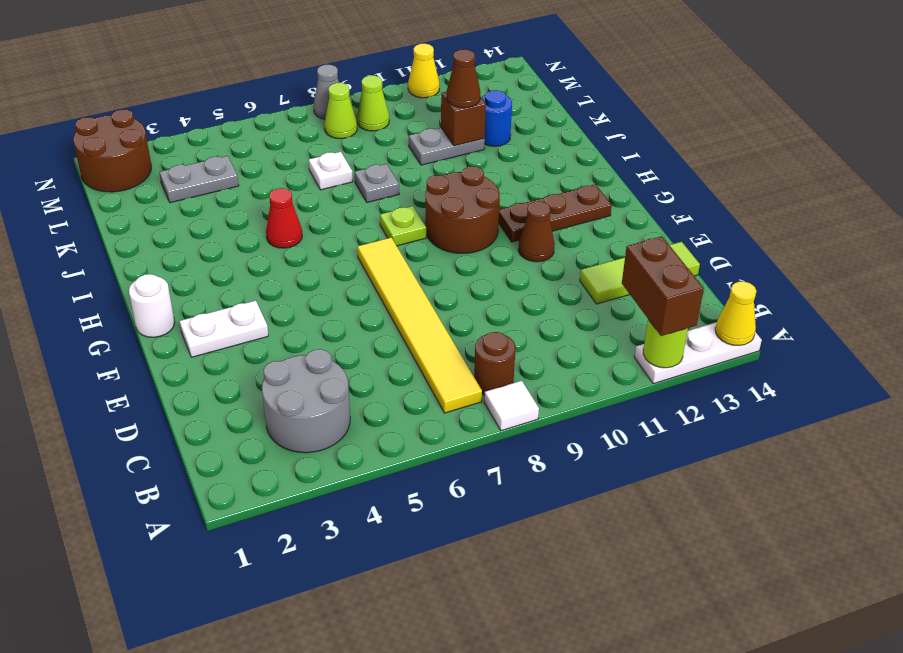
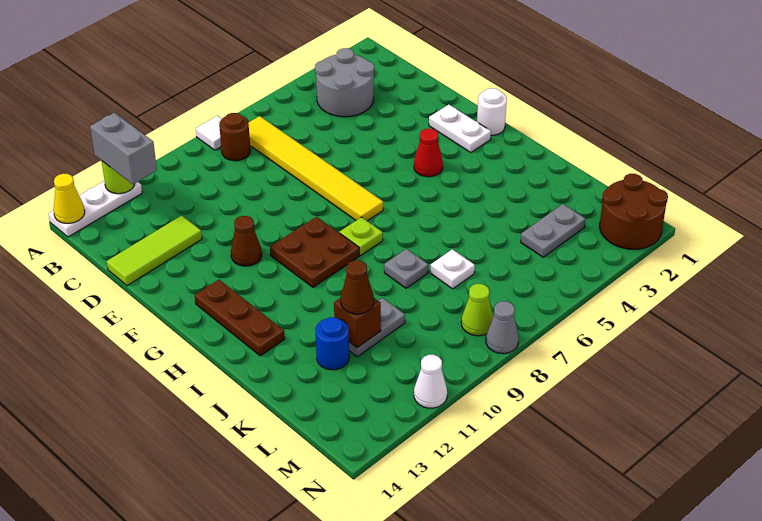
brown 1x2 brick [622,236,704,336] -> grey 1x2 brick [90,113,157,184]
white 1x2 plate [179,301,268,357] -> white 1x2 plate turned to [429,105,491,152]
brown 2x2 round brick [426,166,500,253] -> brown 2x2 plate [270,217,360,287]
brown 1x3 plate [499,184,612,242] -> brown 1x3 plate turned to [195,280,285,356]
red 1x1 cone [266,188,302,248] -> red 1x1 cone moved to [414,129,443,177]
lime 1x1 cone [357,75,389,131] -> none
yellow 1x1 cone [408,44,439,98] -> white 1x1 cone [414,355,447,408]

